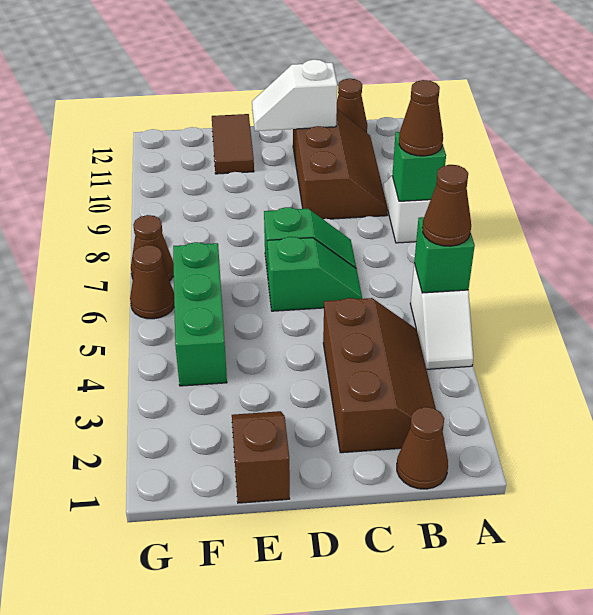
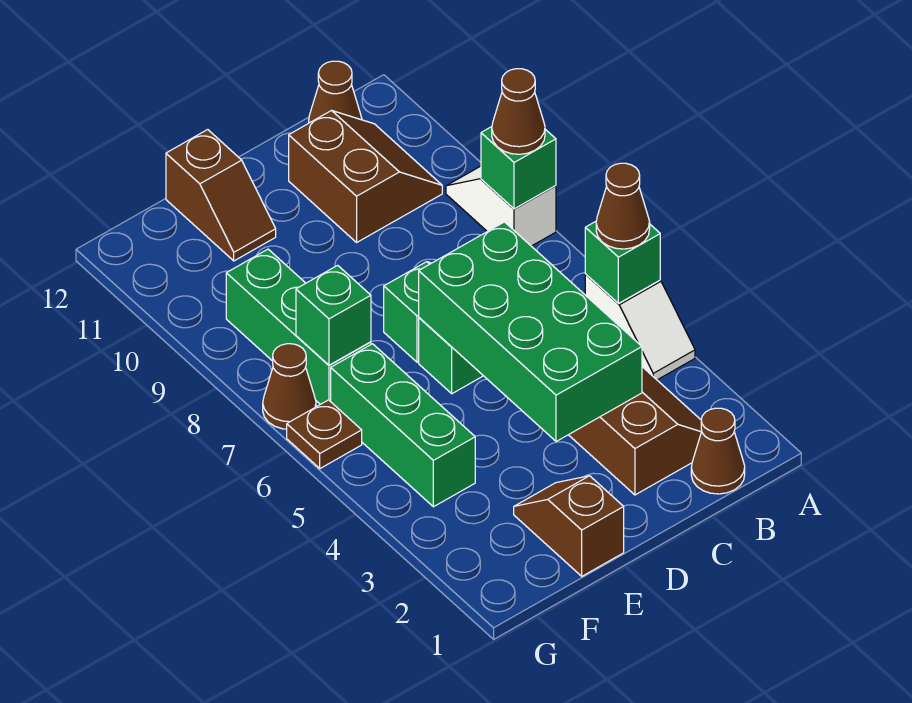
brown 2x3 slope [293,109,388,219] -> brown 2x2 slope [289,110,442,242]
none -> green 2x4 brick [419,222,642,442]
white 1x2 slope [252,60,337,131] -> none
brown 1x2 tile [212,114,254,174] -> brown 1x2 slope [166,130,276,261]
none -> green 1x3 brick [226,249,371,404]
none -> green 1x1 brick [296,265,371,365]
brown 1x1 cone [130,245,174,319] -> brown 1x1 plate [287,400,362,468]

